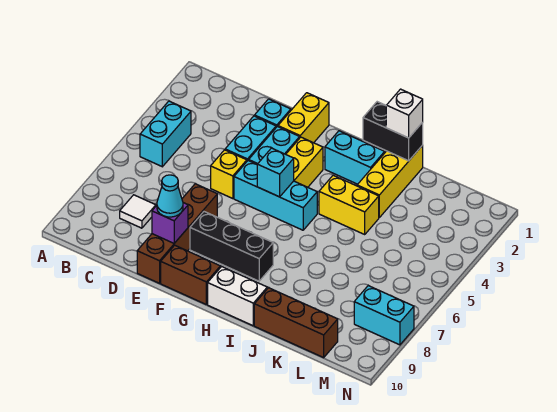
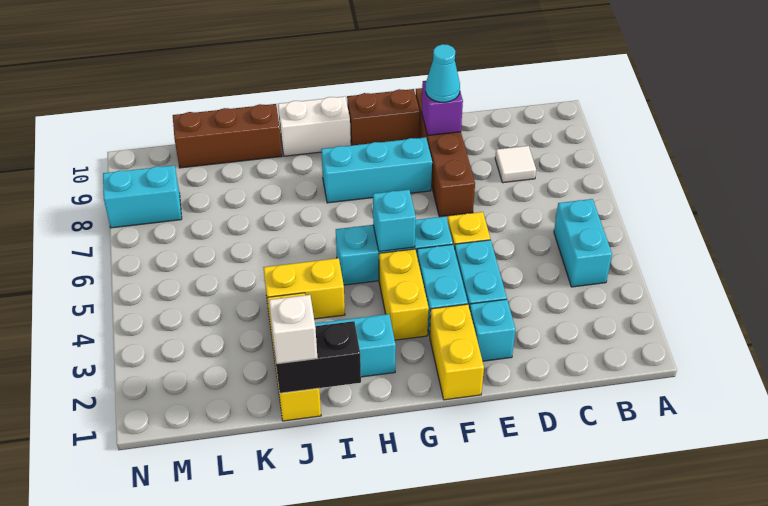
black 1x3 brick [190,212,273,281] -> cyan 1x3 brick [321,137,432,203]

